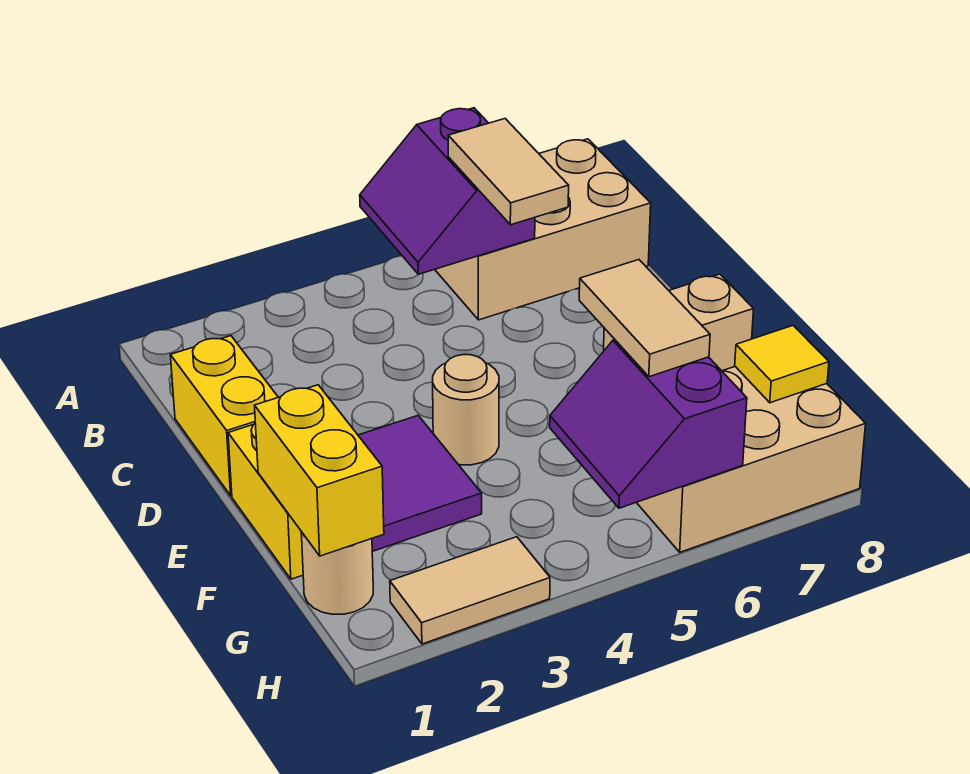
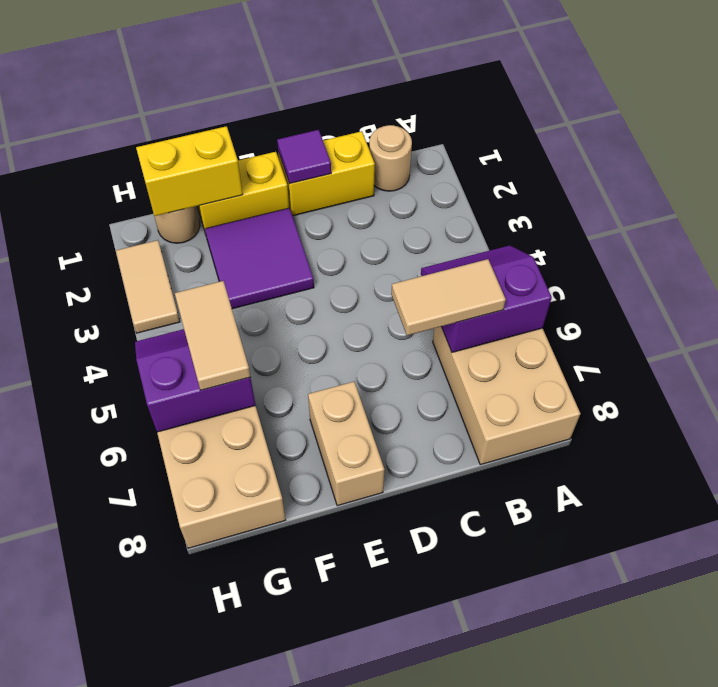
none -> purple 1x1 tile [277,130,331,184]
tan 1x1 round brick [433,355,499,465] -> tan 1x1 round brick moved to [369,125,412,191]
tan 1x2 tile [579,260,710,377] -> tan 1x2 tile turned to [175,281,250,390]
yellow 1x1 tile [735,326,829,403] -> none

